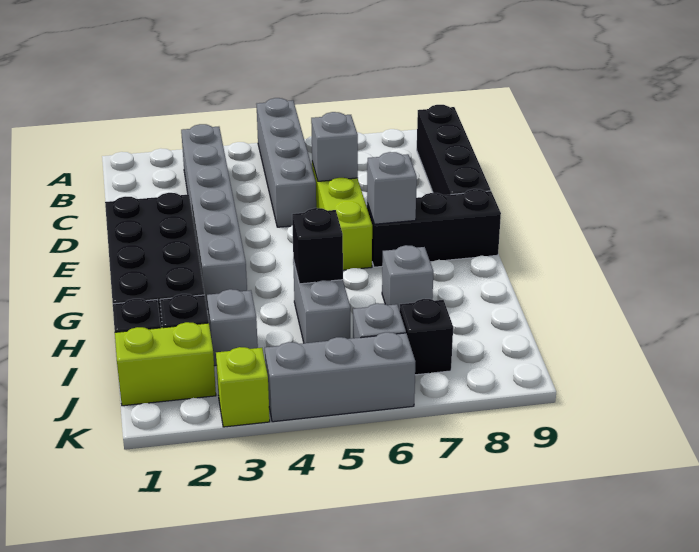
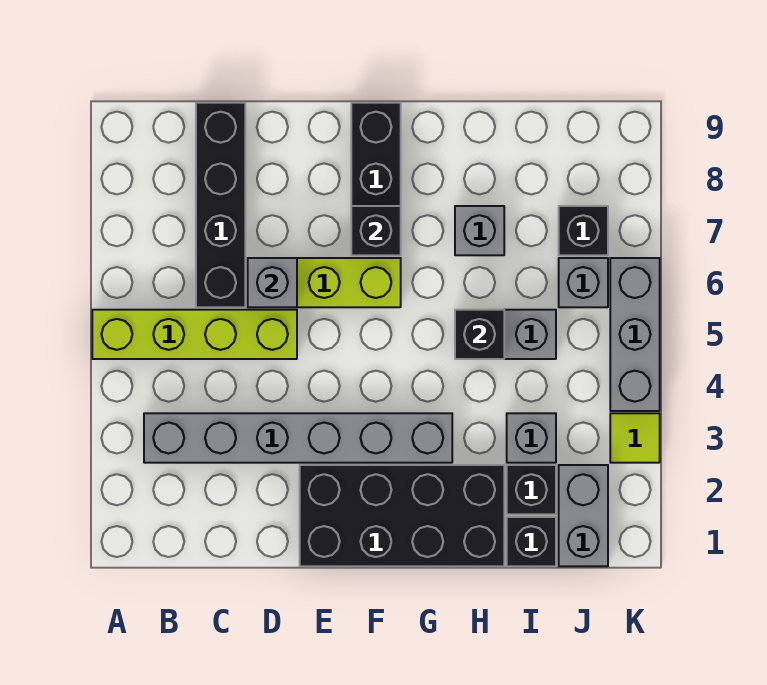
grey 1x4 brick [257,98,316,227] -> lime 1x4 brick [92,310,297,359]
black 1x4 brick [417,105,491,195] -> black 1x4 brick turned to [196,103,245,307]
grey 1x1 brick [367,152,417,224] -> black 1x1 brick [351,206,401,255]
lime 1x2 brick [115,322,216,406] -> grey 1x2 brick [559,465,608,566]
lime 1x1 brick [216,347,270,427] -> lime 1x1 tile [610,413,660,463]

